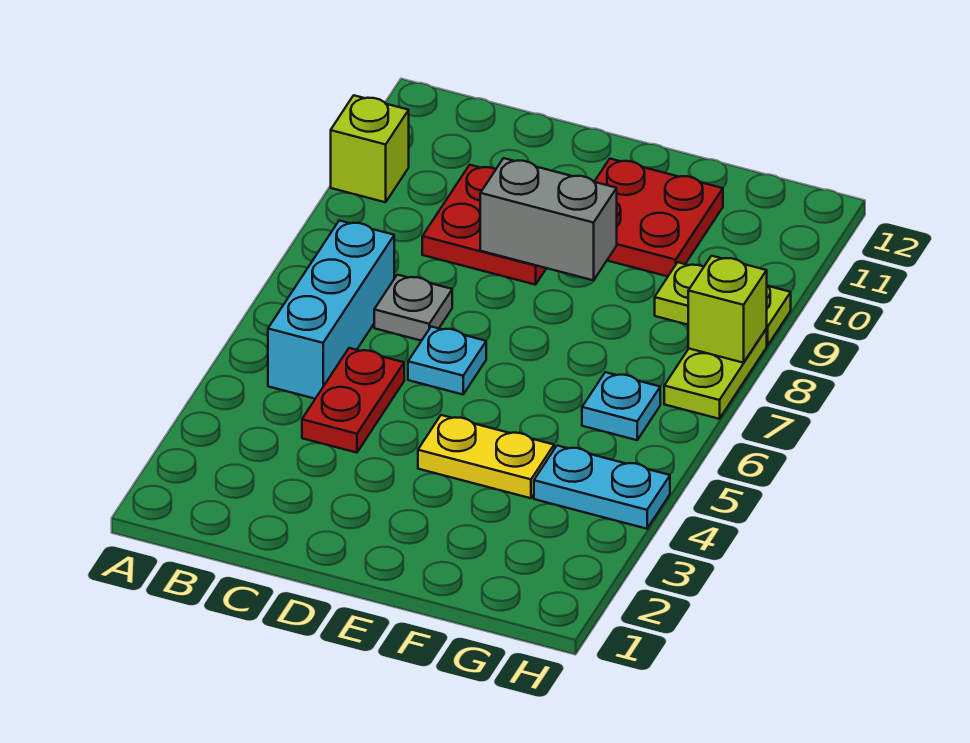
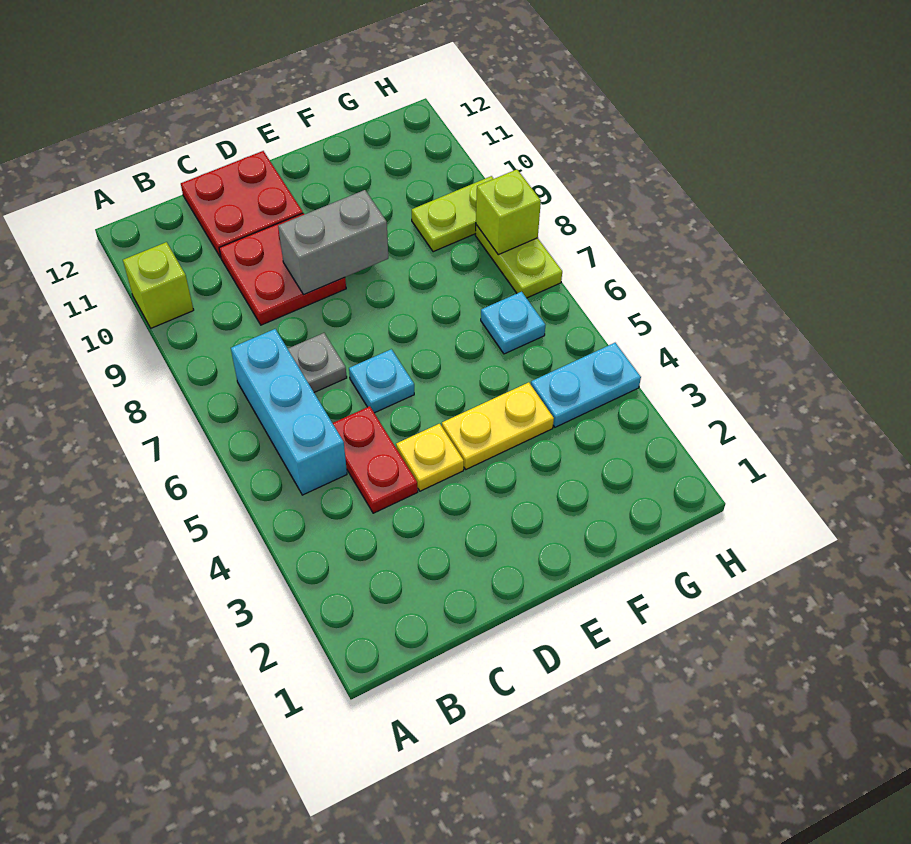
none -> yellow 1x1 plate [396,424,464,491]
red 2x2 plate [595,159,723,276] -> red 2x2 plate moved to [181,151,303,258]

